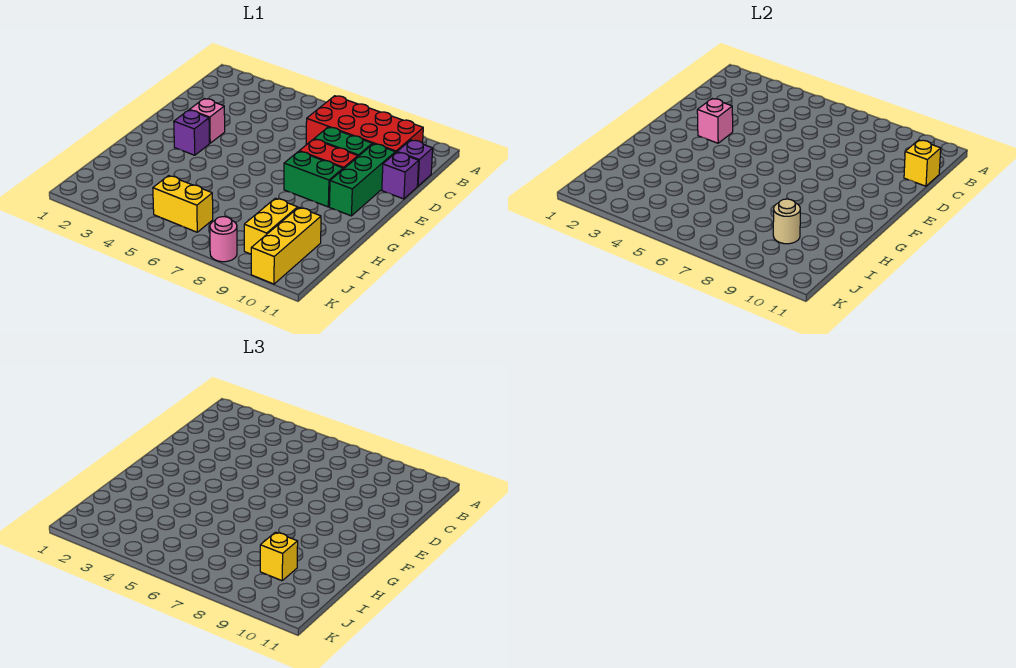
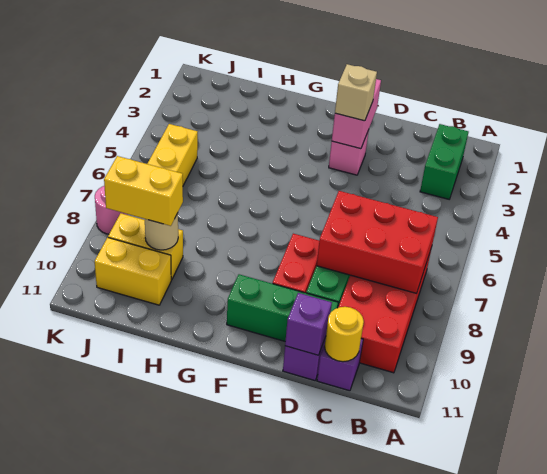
none -> red 2x3 brick [317,191,438,293]
yellow 1x1 brick [904,140,941,186] -> yellow 1x1 round brick [325,307,364,362]
pink 1x1 brick [697,99,733,143] -> pink 1x2 brick [332,79,381,149]
none -> tan 1x1 brick [335,64,377,121]
purple 1x1 brick [174,110,209,155] -> purple 1x1 brick moved to [285,293,332,355]
green 1x2 brick [284,151,343,207] -> green 1x2 brick moved to [420,124,468,199]
yellow 1x1 brick [260,532,298,581] -> yellow 1x2 brick [104,156,183,226]
yellow 1x3 brick [251,207,321,284] -> yellow 1x2 brick [95,237,171,305]

